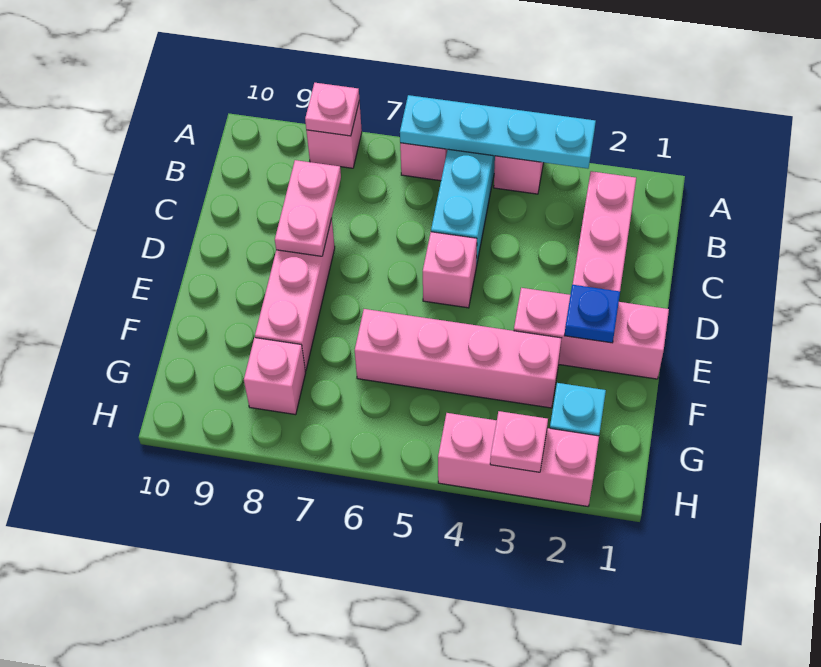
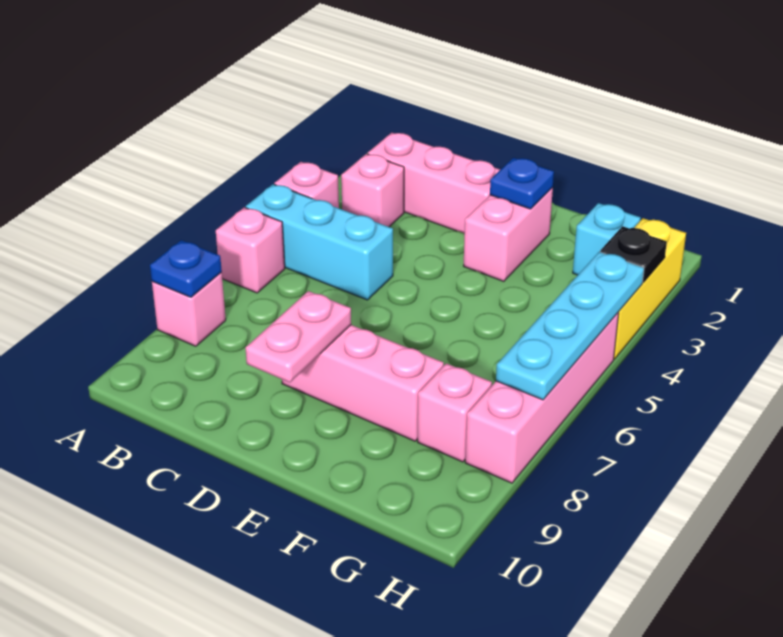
cyan 1x4 plate [400,95,596,169] -> cyan 1x4 plate moved to [496,252,644,400]
pink 1x1 plate [305,83,359,136] -> blue 1x1 plate [150,240,222,297]
pink 1x2 plate [275,160,341,256] -> pink 1x2 plate turned to [245,291,351,383]
pink 1x1 brick [423,232,477,308] -> pink 1x1 brick moved to [341,154,404,227]
pink 1x3 brick [514,288,669,379] -> pink 1x2 brick [464,188,553,281]
pink 1x4 brick [355,309,561,408] -> pink 1x4 brick moved to [465,312,619,483]
pink 1x3 brick [438,413,599,506] -> yellow 1x3 brick [614,218,686,359]
pink 1x1 plate [490,411,548,472] -> black 1x1 plate [600,226,667,283]

